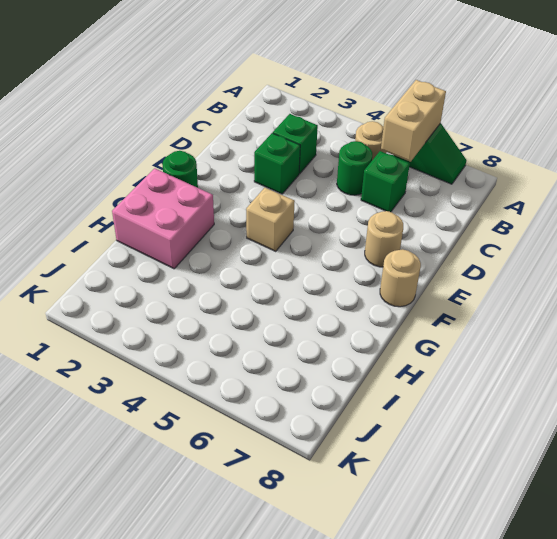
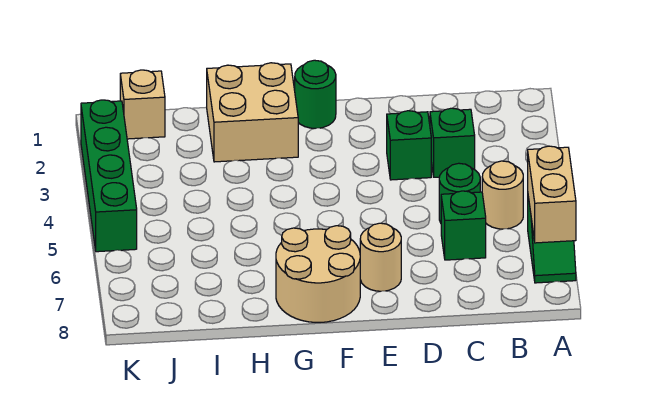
tan 1x2 brick [381,80,446,162] -> tan 1x2 brick turned to [528,146,576,243]
tan 1x1 brick [246,188,295,251] -> tan 1x1 brick moved to [120,70,165,139]
tan 1x1 round brick [380,249,421,307] -> tan 2x2 round brick [276,226,360,322]
pink 2x2 brick [112,168,214,269] -> tan 2x2 brick [207,63,298,162]
none -> green 1x4 brick [81,100,137,252]

